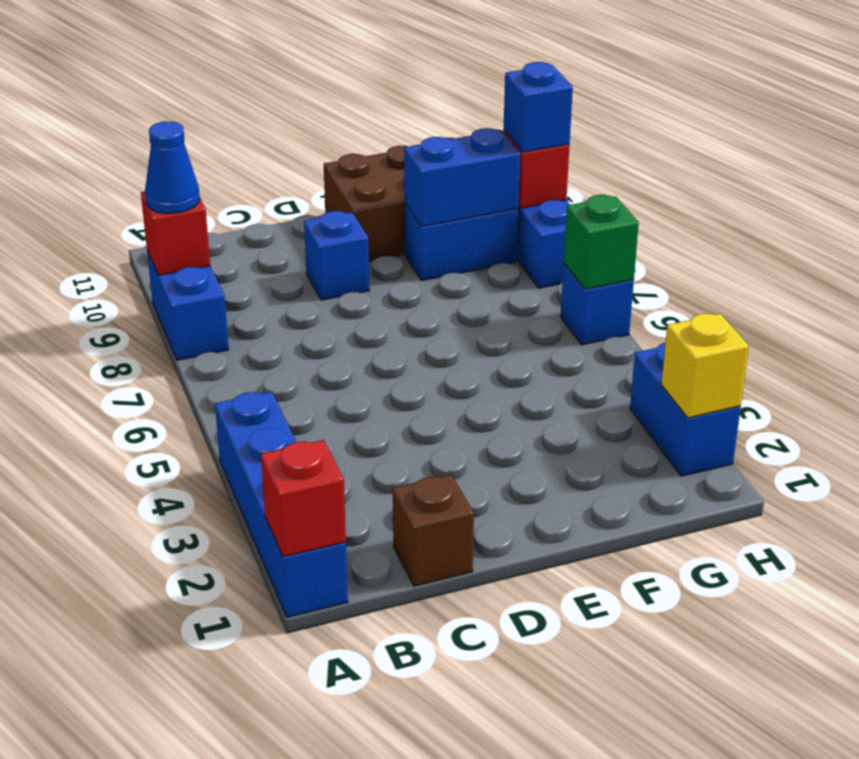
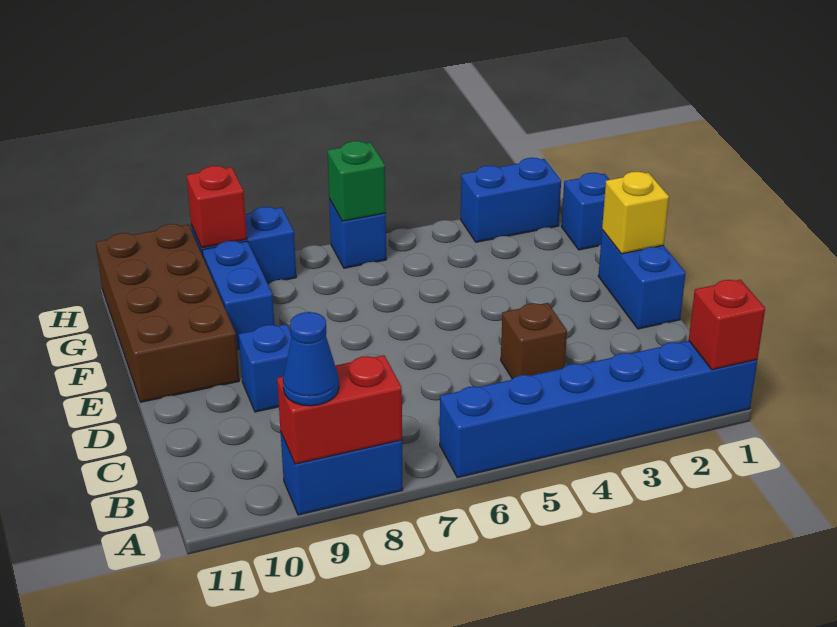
blue 1x4 brick [215,391,348,617] -> blue 1x6 brick [440,341,757,478]
red 1x1 brick [141,192,210,275] -> red 1x2 brick [277,355,402,464]
brown 1x1 brick [393,475,474,586] -> brown 1x1 brick moved to [501,303,567,379]
blue 1x2 brick [404,128,520,227] -> blue 1x2 brick moved to [598,230,686,329]
yellow 1x1 brick [661,314,749,418] -> yellow 1x1 brick moved to [602,172,669,254]
blue 1x1 brick [504,62,573,152] -> blue 1x1 brick moved to [561,173,609,250]

